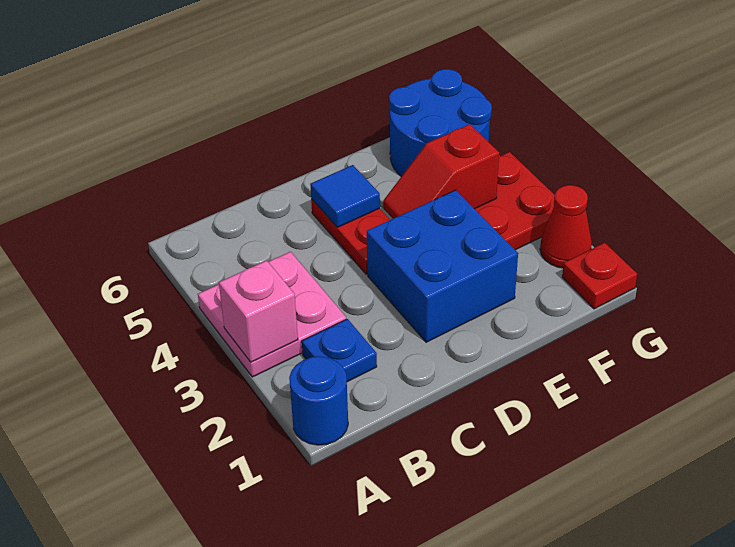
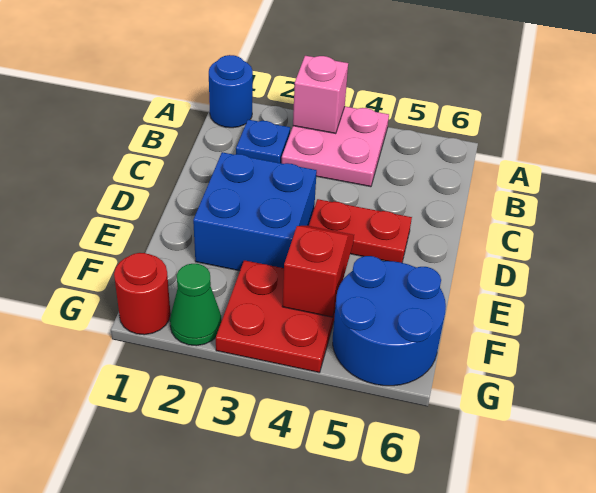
blue 1x1 tile [310,165,380,227] -> none
red 1x1 plate [562,243,637,309] -> red 1x1 round brick [114,253,170,335]
red 1x1 cone [540,185,592,268] -> green 1x1 cone [170,264,222,346]

